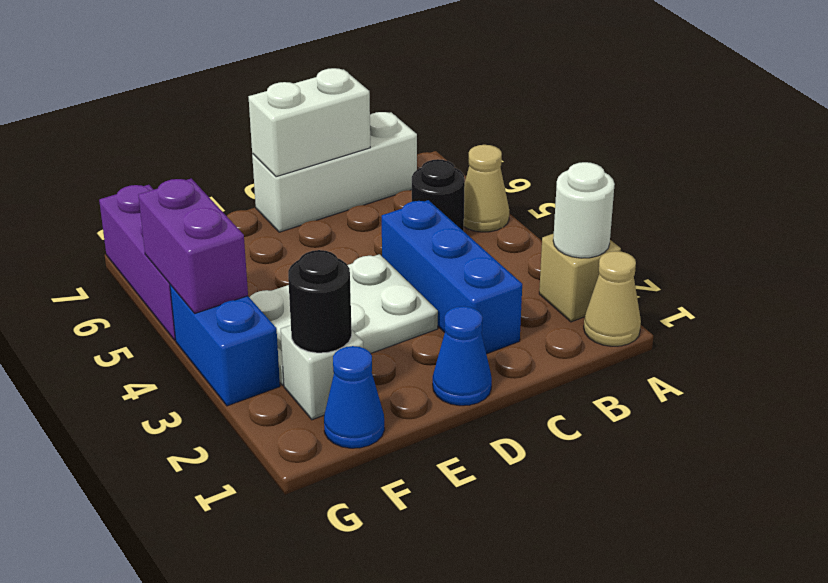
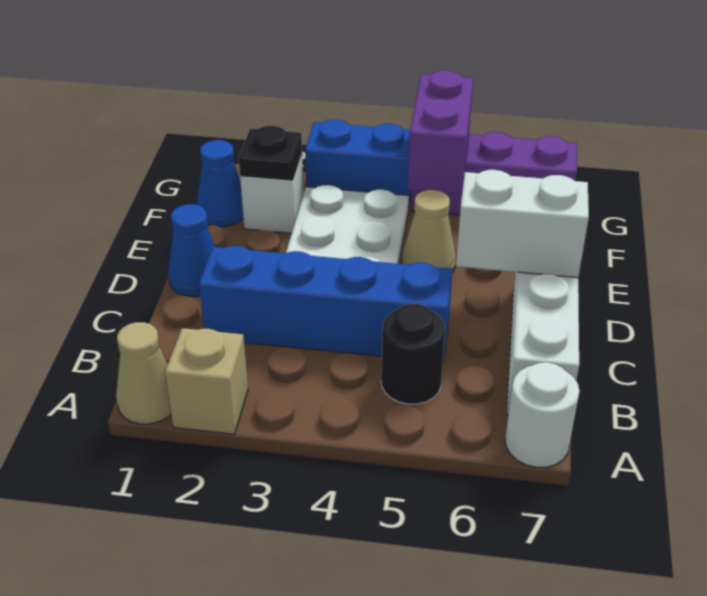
white 1x1 round brick [553,162,615,258] -> white 1x1 round brick moved to [505,362,580,467]
tan 1x1 cone [464,145,509,232] -> tan 1x1 cone moved to [402,190,456,272]
blue 1x3 brick [382,200,522,354] -> blue 1x4 brick [199,246,453,363]
white 1x2 brick [249,68,370,177] -> white 1x2 brick turned to [456,170,589,278]
black 1x1 round brick [288,250,352,353] -> black 1x1 plate [239,126,302,180]
purple 1x2 brick [138,178,248,314] -> purple 1x2 brick turned to [407,70,473,194]

